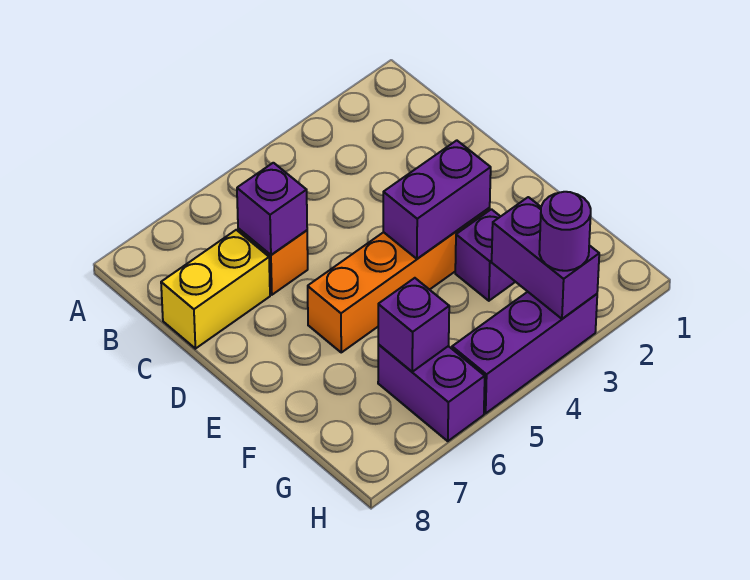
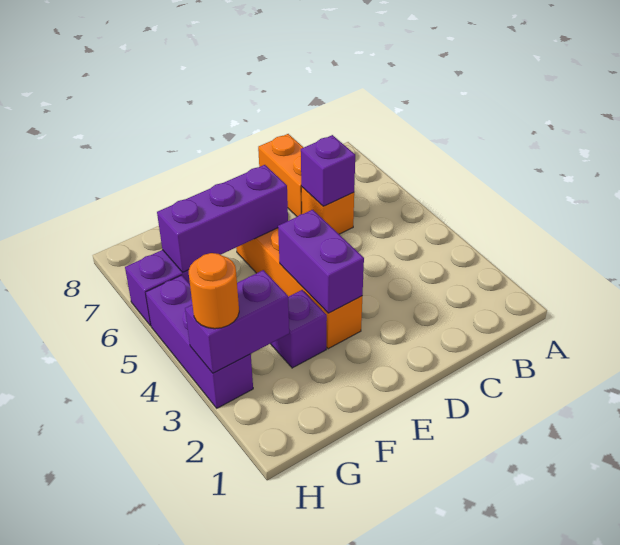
yellow 1x2 brick [161,230,270,349] -> orange 1x2 brick [258,134,304,217]
purple 1x1 brick [378,278,449,372] -> purple 1x3 brick [157,165,288,272]
purple 1x1 round brick [539,192,591,271] -> orange 1x1 round brick [188,253,239,329]

